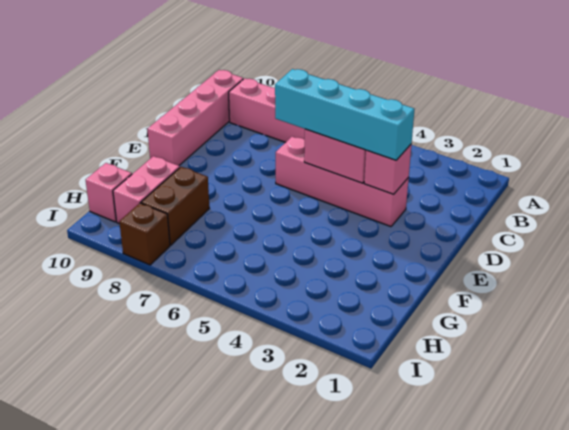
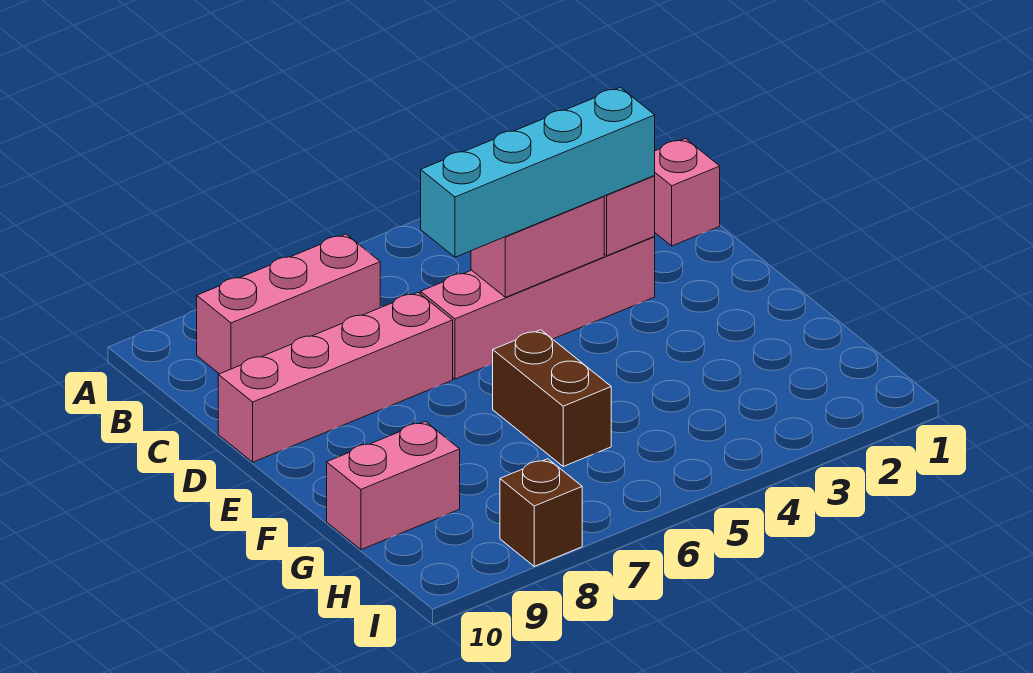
pink 1x4 brick [147,70,243,166] -> pink 1x4 brick turned to [218,293,453,462]
brown 1x2 brick [141,167,209,245] -> brown 1x2 brick moved to [493,330,611,466]
pink 1x2 brick [113,156,180,224] -> pink 1x2 brick turned to [327,421,460,550]
pink 1x1 brick [86,163,132,222] -> pink 1x1 brick moved to [654,138,720,246]

